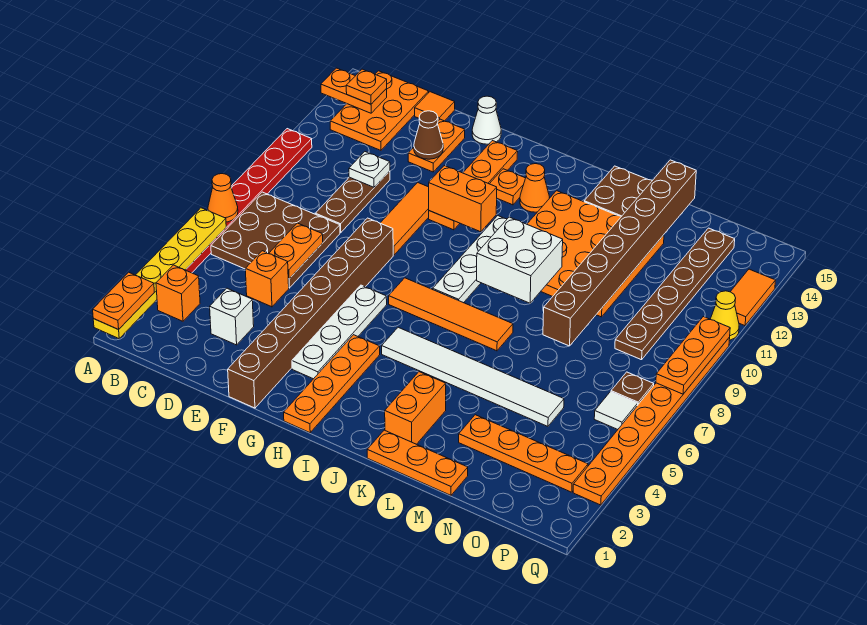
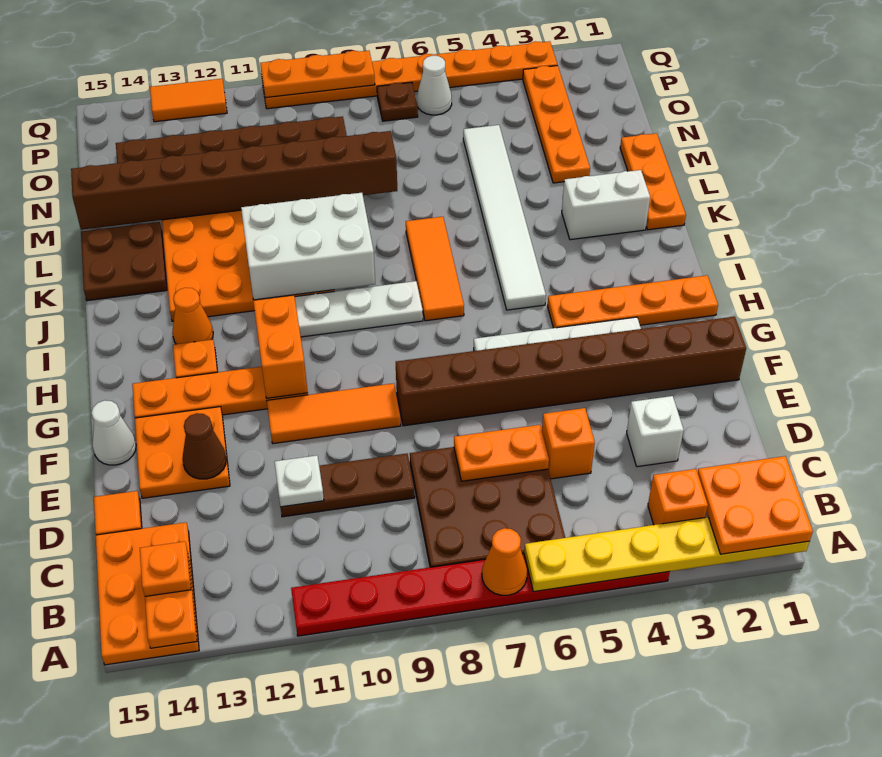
orange 1x2 plate [93,272,154,330] -> orange 2x2 plate [698,456,813,554]
orange 2x3 plate [330,71,429,150] -> orange 2x3 plate turned to [96,522,199,665]
orange 1x2 plate [408,119,465,172] -> orange 2x2 plate [135,407,230,498]
orange 1x4 tile [389,278,513,351] -> orange 1x3 tile [406,217,464,321]
white 2x2 brick [477,217,563,303] -> white 2x3 brick [241,193,375,300]
orange 1x2 brick [385,372,446,444] -> white 1x2 brick [562,170,650,240]
white 1x1 tile [594,392,638,429] -> white 1x1 cone [417,56,452,115]
yellow 1x1 cone [710,291,739,340] -> none

